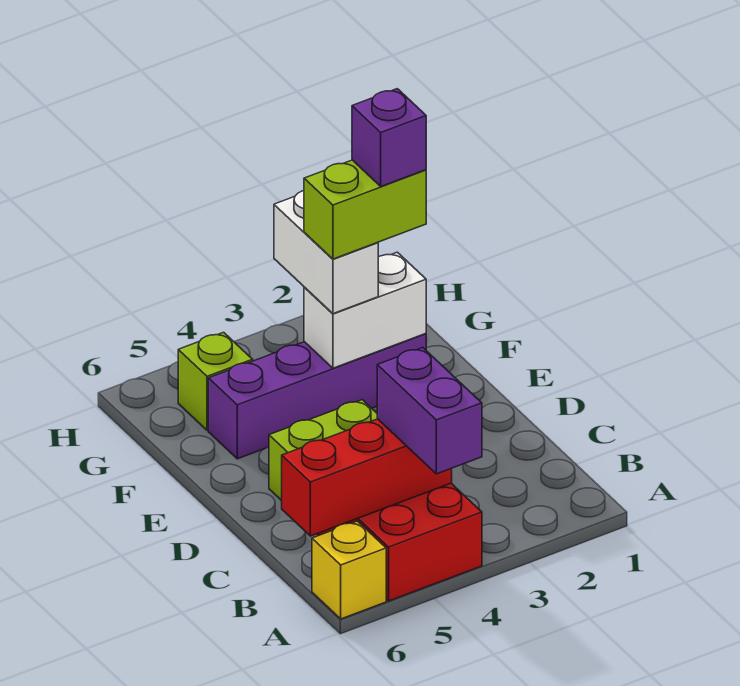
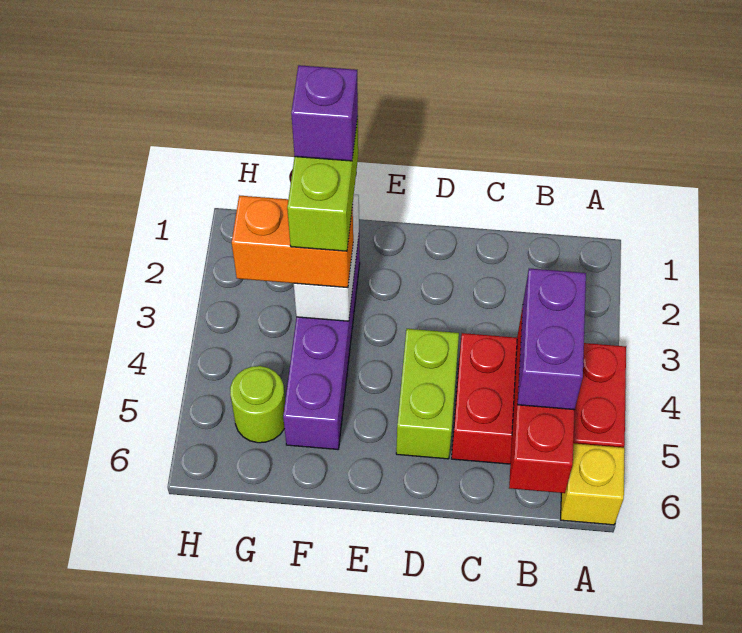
purple 1x2 brick [377,348,482,474] -> purple 1x2 brick turned to [518,269,586,410]
white 1x2 brick [274,191,378,314] -> orange 1x2 brick [232,196,353,288]
lime 1x1 brick [178,332,253,430] -> lime 1x1 round brick [230,366,285,443]

